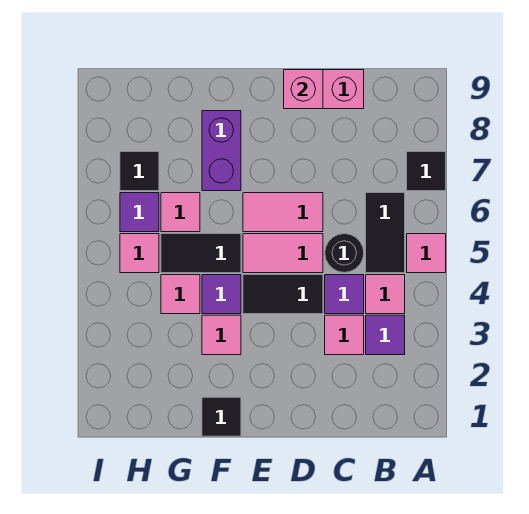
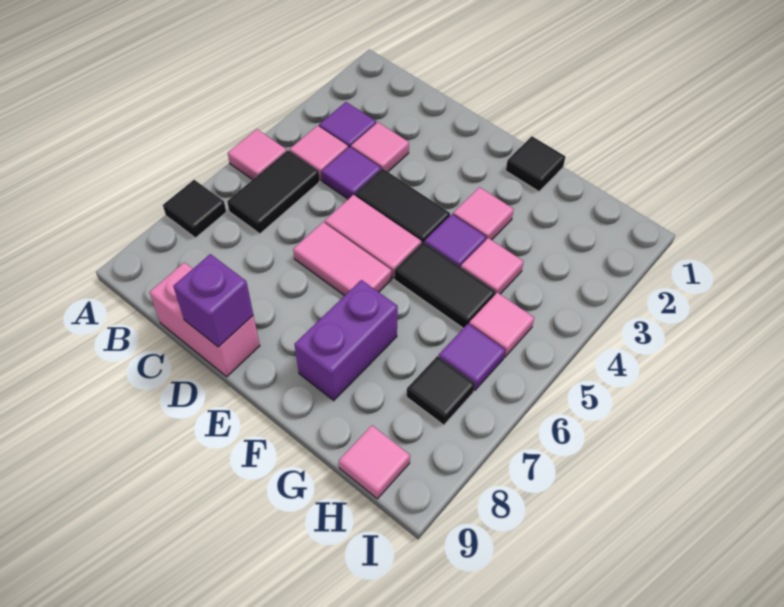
black 1x1 round brick [325,234,364,273] -> none
pink 1x1 brick [284,70,323,109] -> purple 1x1 brick [173,254,253,347]
pink 1x1 tile [161,193,200,232] -> pink 1x1 tile moved to [339,426,410,499]

